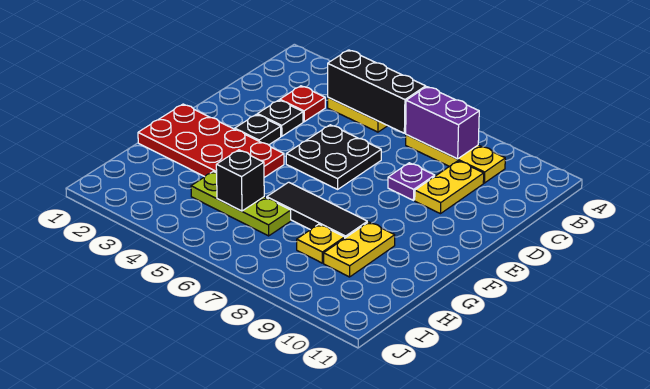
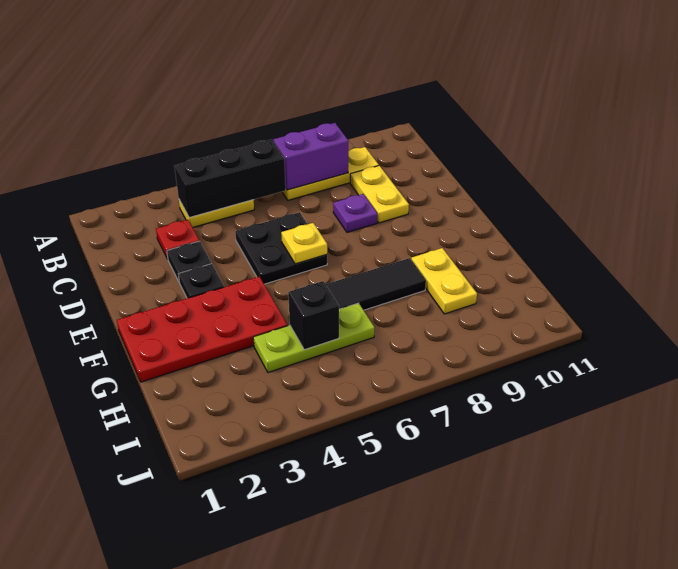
yellow 1x1 plate [297,224,345,263] -> yellow 1x1 plate moved to [281,223,327,264]

